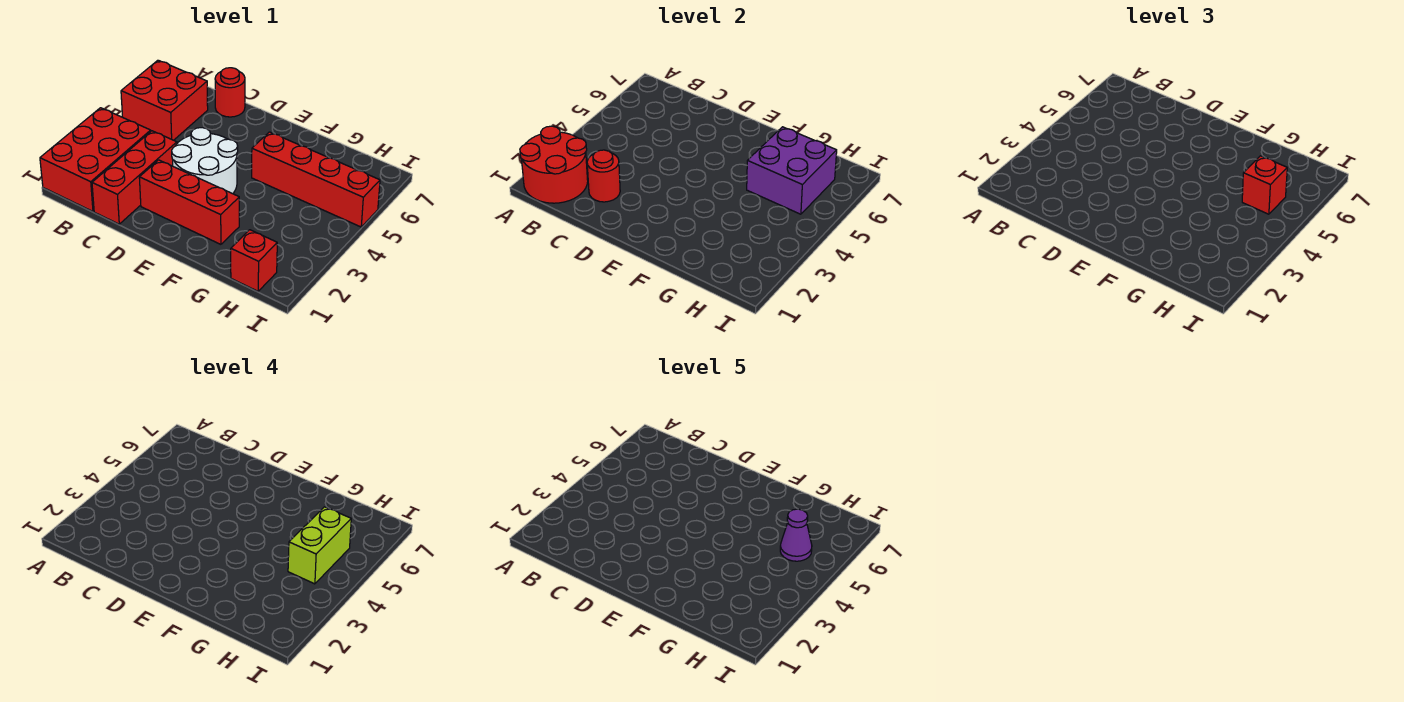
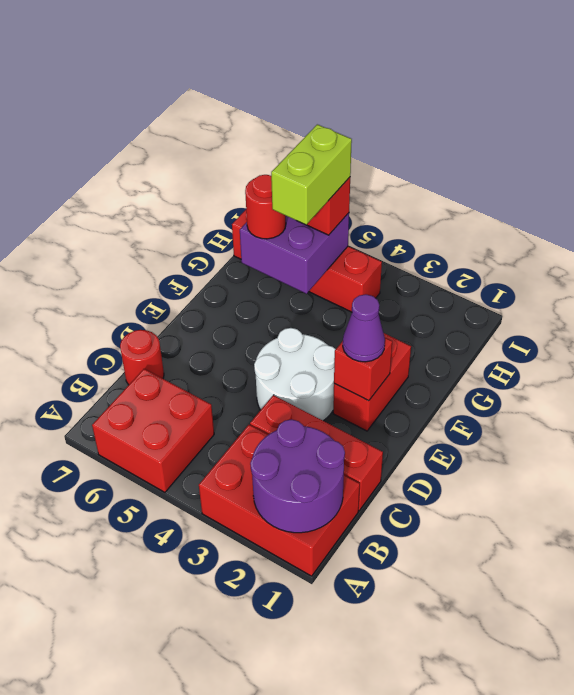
red 2x2 round brick [520,126,588,203] -> purple 2x2 round brick [250,419,345,533]
red 1x1 round brick [587,150,620,202] -> red 1x1 round brick moved to [245,175,286,239]
red 1x3 brick [139,160,239,244] -> red 1x2 brick [333,333,411,431]
red 1x4 brick [252,132,380,227] -> red 1x4 brick turned to [232,210,382,312]
red 1x1 brick [231,230,277,291] -> red 1x1 brick moved to [334,338,392,401]
lime 1x2 brick [288,507,351,584] -> lime 1x2 brick turned to [271,124,352,225]
purple 1x1 cone [780,509,812,561] -> purple 1x1 cone moved to [343,294,385,362]

